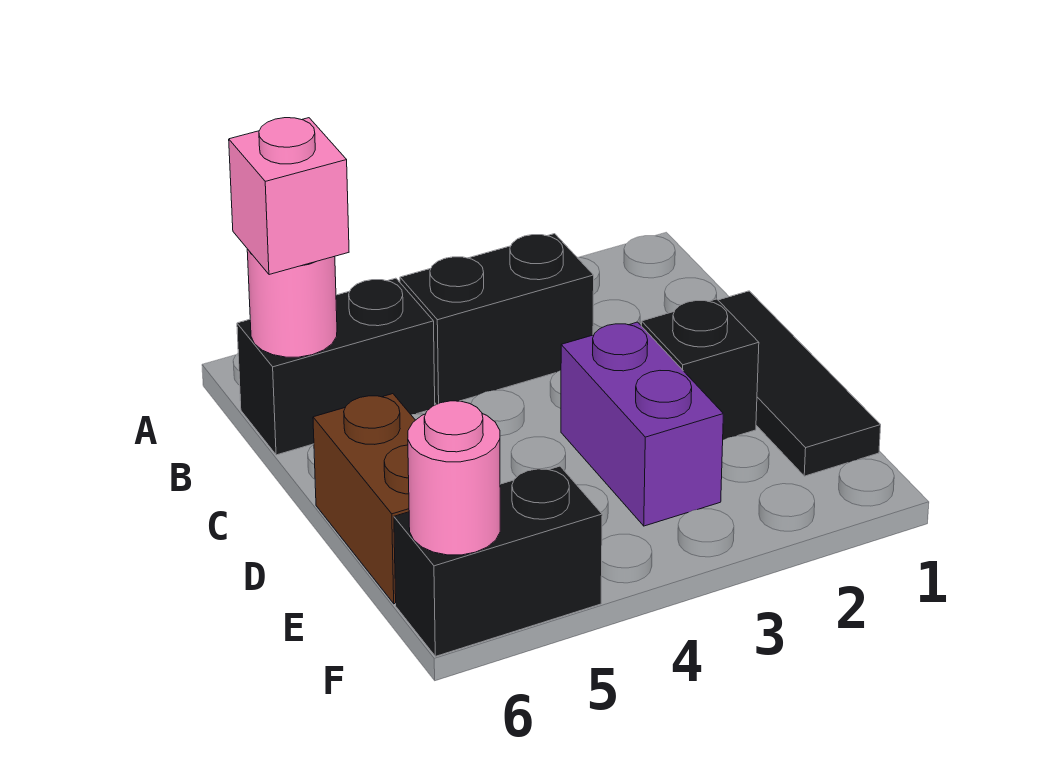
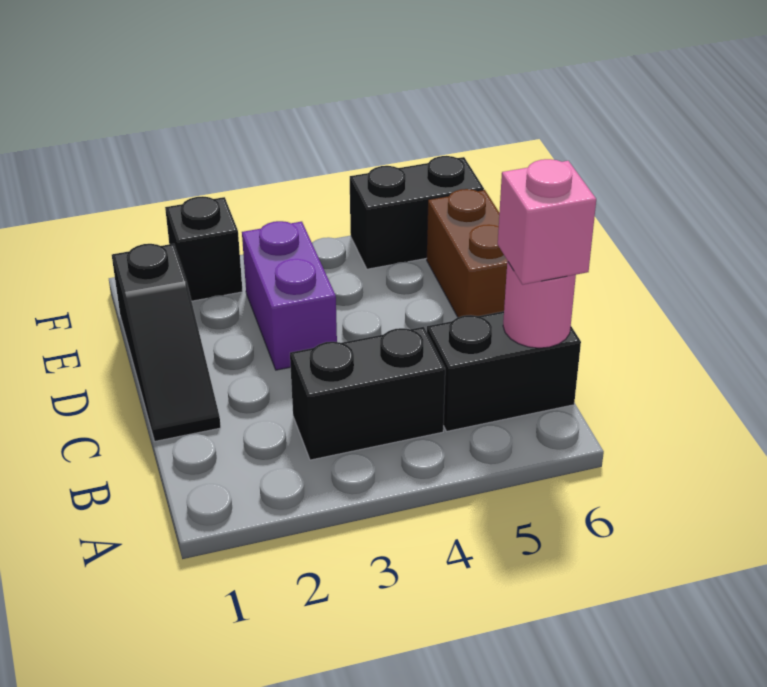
black 1x3 tile [718,291,881,476] -> black 1x3 slope [112,244,221,441]
black 1x1 brick [641,299,759,440] -> black 1x1 brick moved to [165,196,243,301]
pink 1x1 round brick [408,401,500,555] -> none

